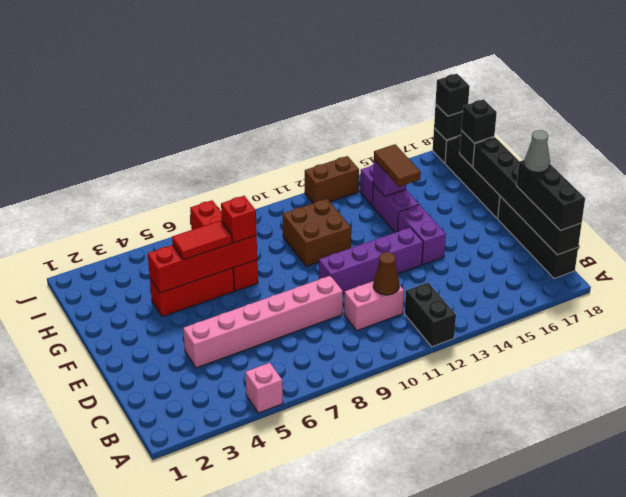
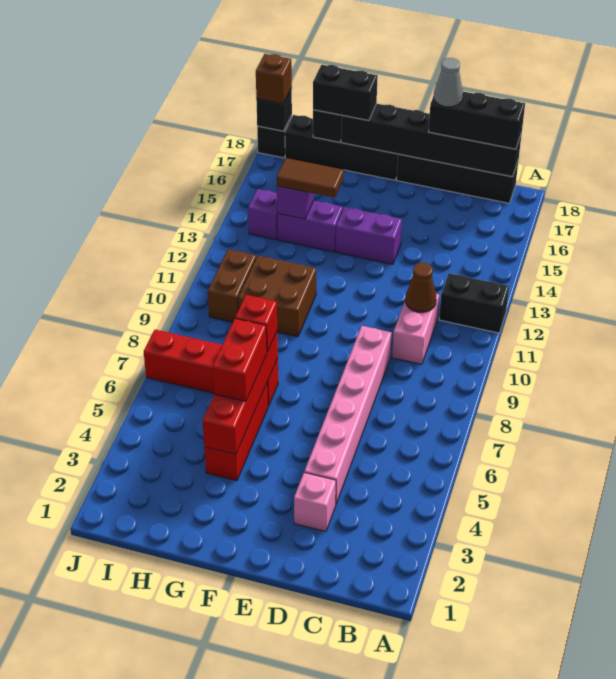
pink 1x1 brick [245,363,283,413] -> pink 1x1 brick moved to [294,473,336,531]
purple 1x4 brick [319,227,423,293] -> none
red 1x2 tile [172,221,232,260] -> red 1x2 brick [212,318,267,402]
black 1x1 brick [461,99,497,143] -> black 1x2 brick [313,65,378,121]
brown 1x2 brick [305,156,359,203] -> brown 1x2 brick moved to [208,249,256,322]
black 1x1 brick [435,74,470,116] -> brown 1x1 brick [256,54,292,104]

